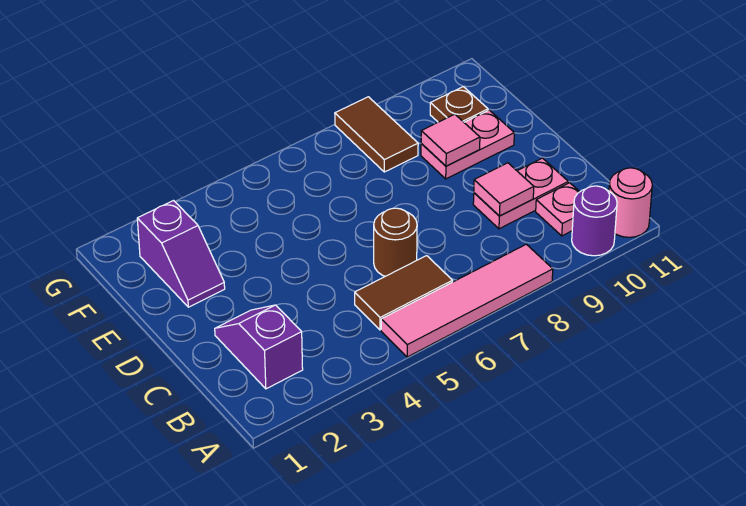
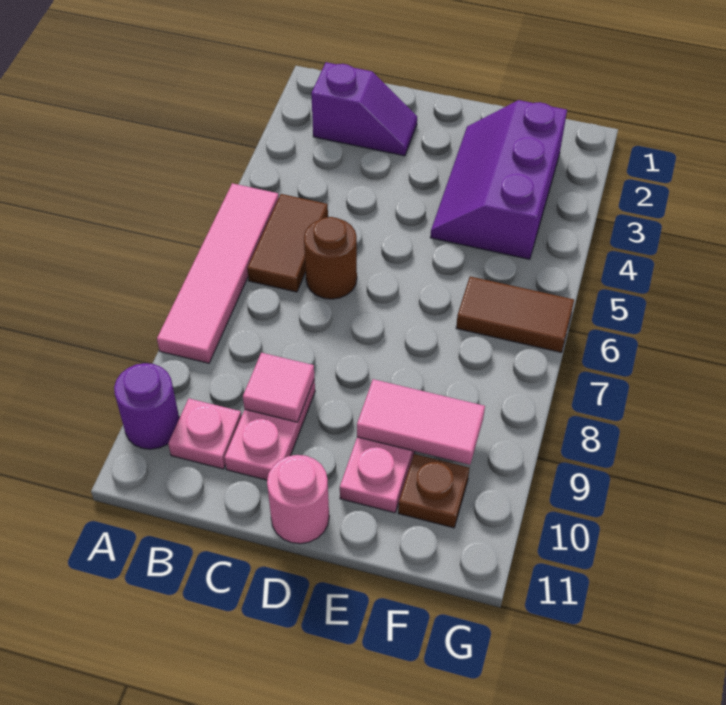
pink 1x1 round brick [609,168,652,237] -> pink 1x1 round brick moved to [267,455,329,544]
purple 1x2 slope [137,201,225,307] -> purple 2x3 slope [430,100,567,259]
pink 1x1 tile [421,114,480,166] -> pink 1x2 tile [357,379,485,465]
brown 1x2 tile [335,97,418,172] -> brown 1x2 tile moved to [456,277,574,352]

